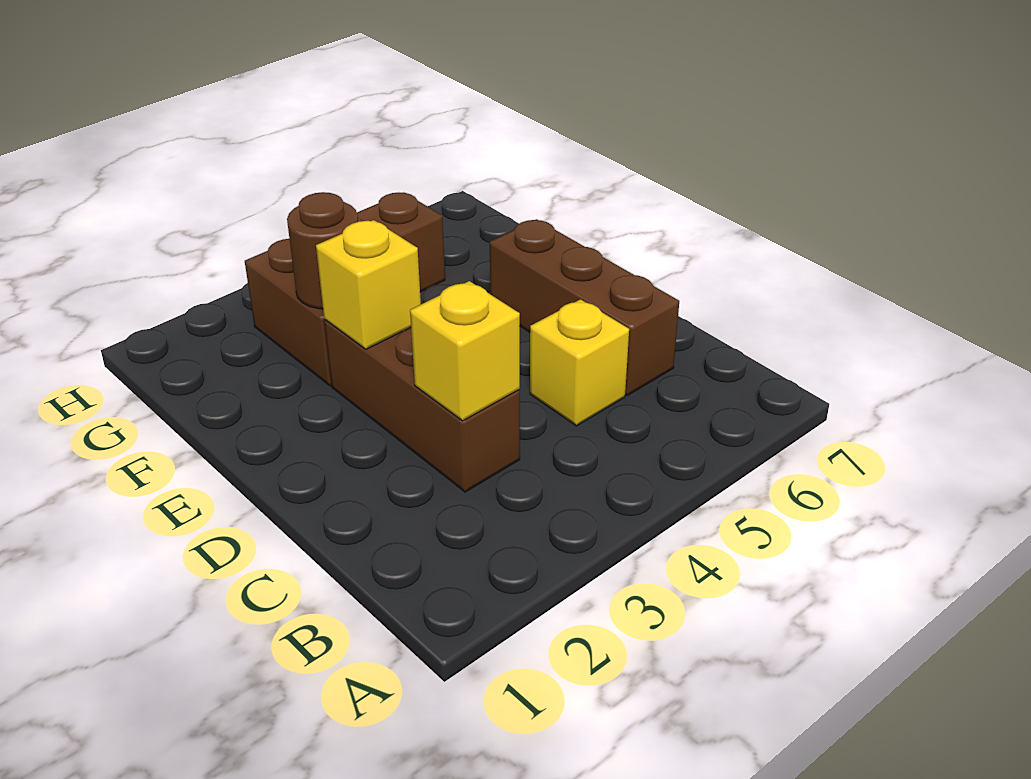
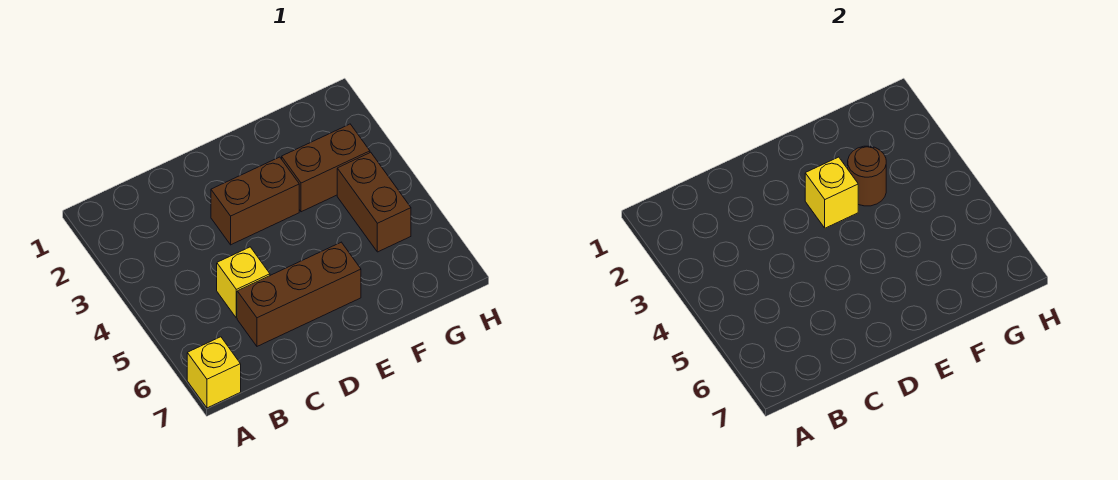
brown 1x3 brick [324,320,520,492] -> brown 1x2 brick [211,157,299,245]
yellow 1x1 brick [410,281,520,421] -> yellow 1x1 brick moved to [187,337,241,408]

